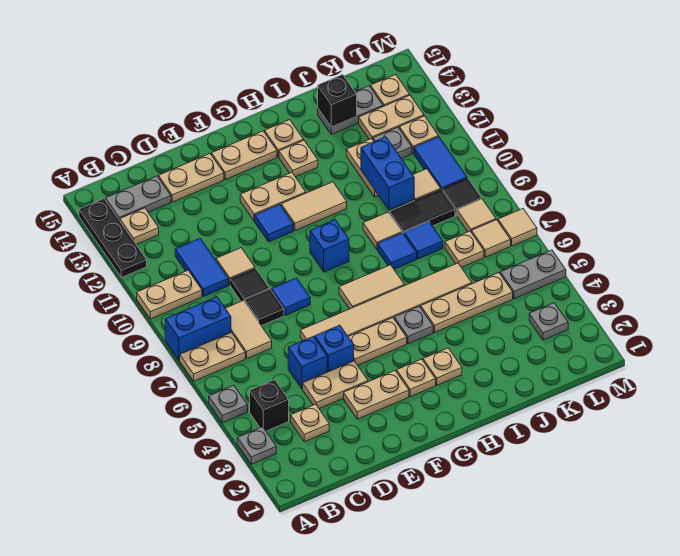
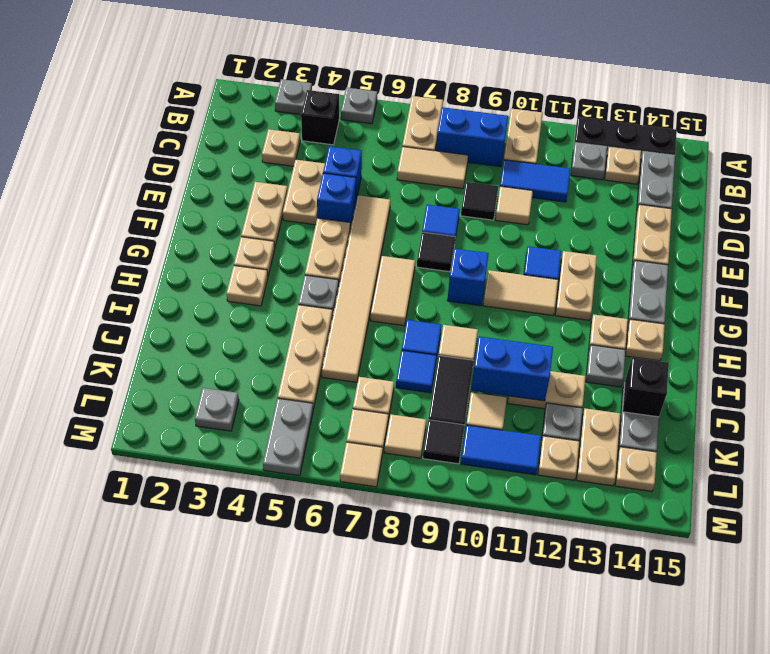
blue 1x2 brick [165,297,231,361] -> blue 1x2 brick turned to [436,107,508,167]
none -> grey 1x1 plate [571,143,607,180]
black 1x1 tile [245,289,284,326] -> black 1x1 tile moved to [417,232,455,272]
tan 1x2 plate [212,131,277,180] -> grey 1x2 plate [628,261,668,324]
tan 1x2 tile [281,182,347,231] -> tan 1x2 tile turned to [483,270,558,315]
none -> grey 1x1 plate [586,345,626,387]

